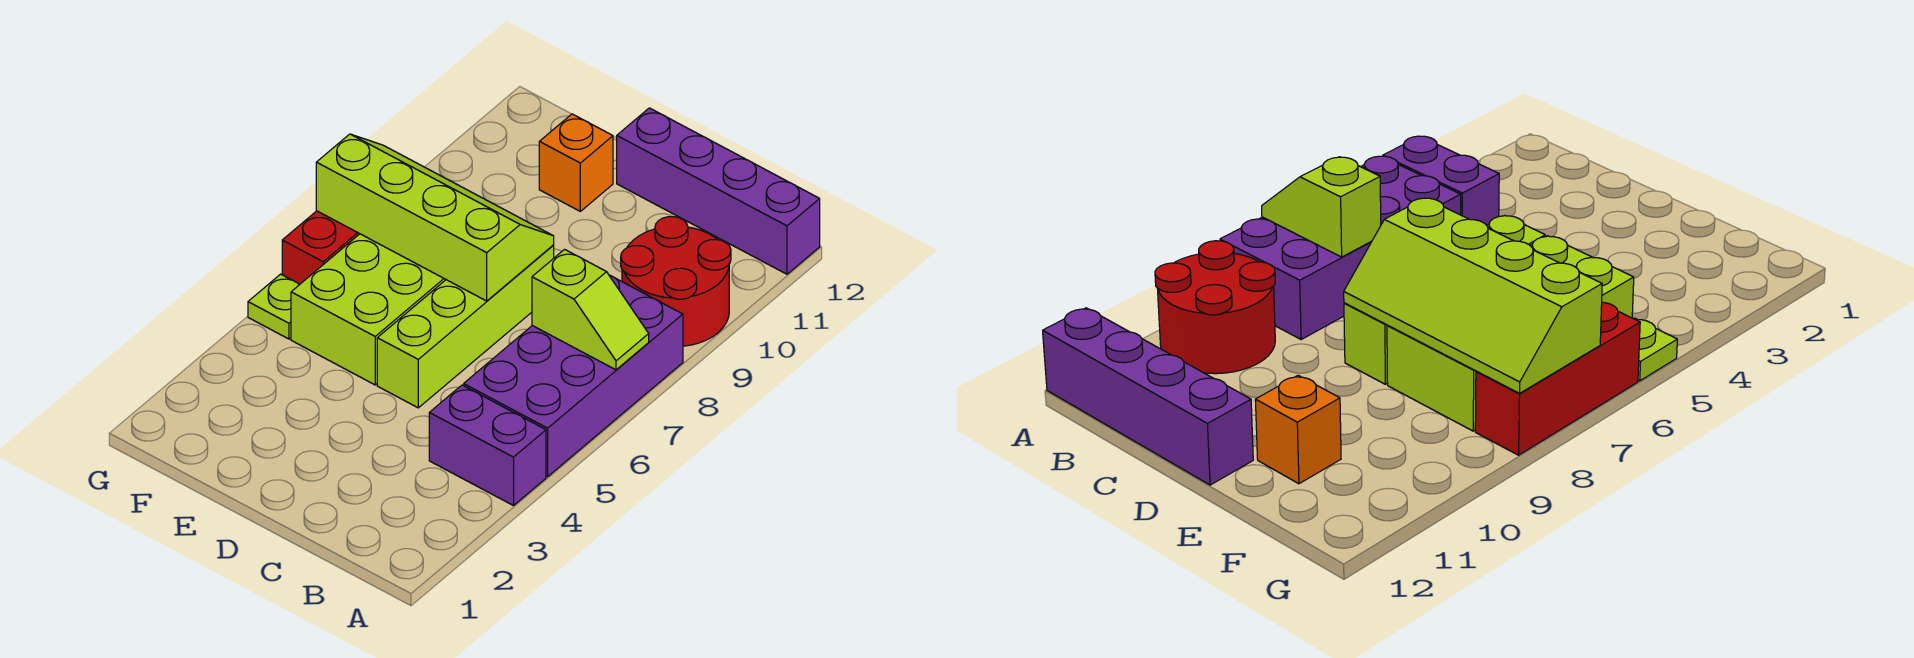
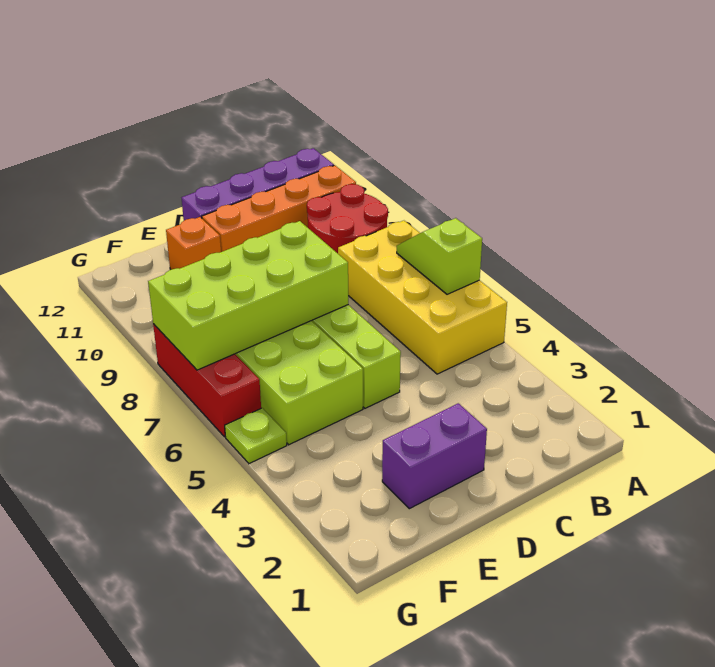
purple 1x2 brick [429,385,546,506] -> purple 1x2 brick moved to [382,403,487,509]
purple 2x4 brick [464,275,683,477] -> yellow 2x4 brick [338,221,507,374]
lime 1x2 slope [532,249,649,370] -> lime 1x2 slope turned to [397,218,482,294]
none -> orange 1x4 brick [202,165,356,252]
lime 2x4 slope [316,134,554,301] -> lime 2x4 brick [148,221,348,370]

